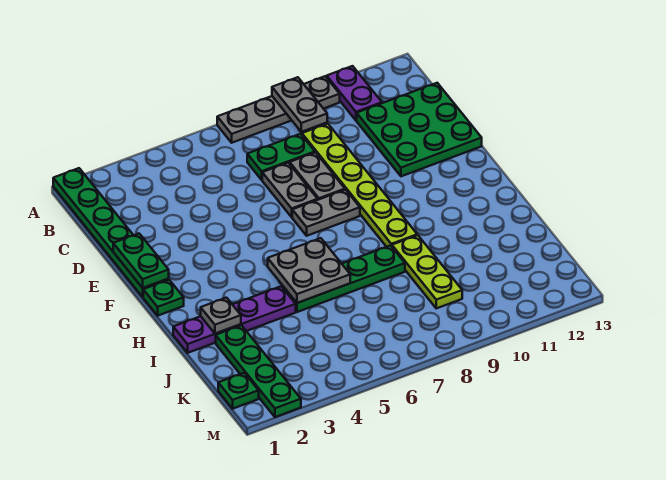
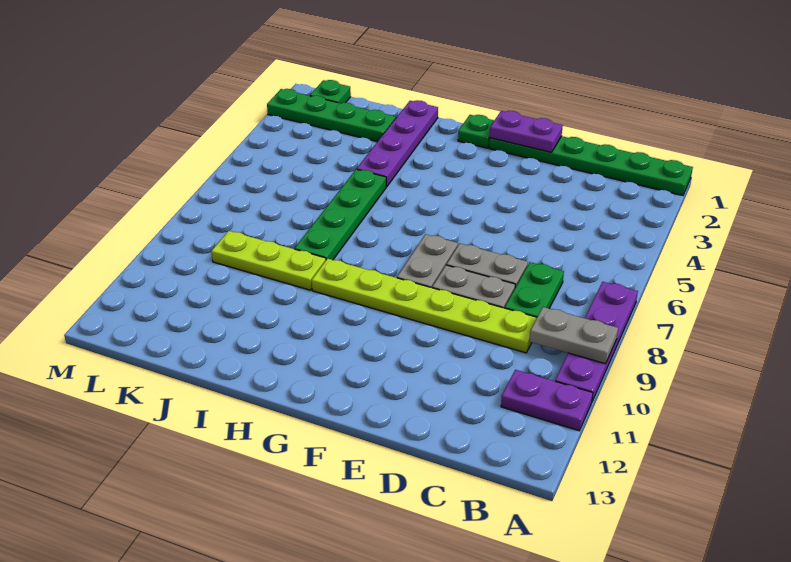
grey 1x4 plate [217,76,340,143] -> purple 1x4 plate [555,282,638,401]
green 3x3 plate [357,83,482,176] -> none
green 1x2 plate [113,234,169,288] -> purple 1x2 plate [490,111,563,152]
grey 2x2 plate [268,238,350,303] -> none
grey 1x1 plate [201,298,241,334] -> none

